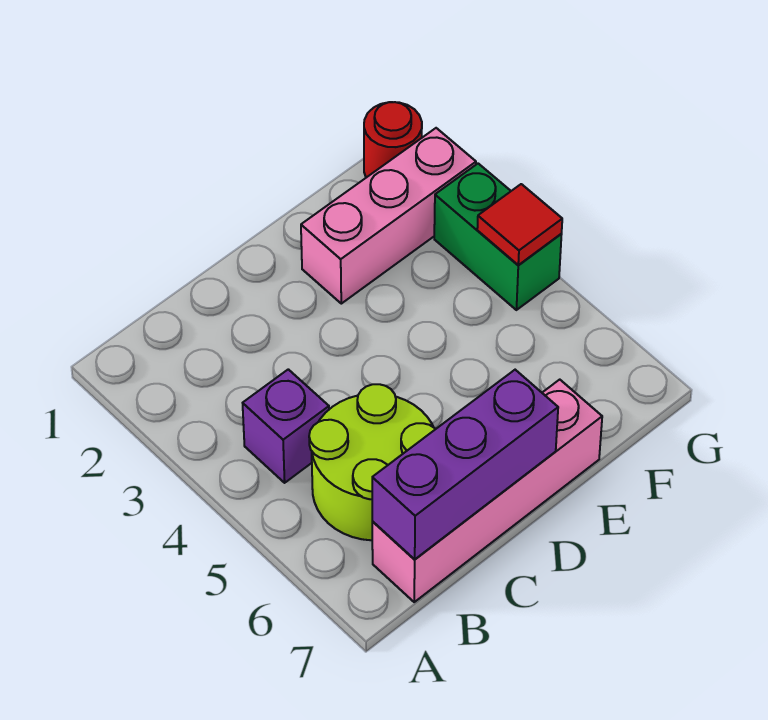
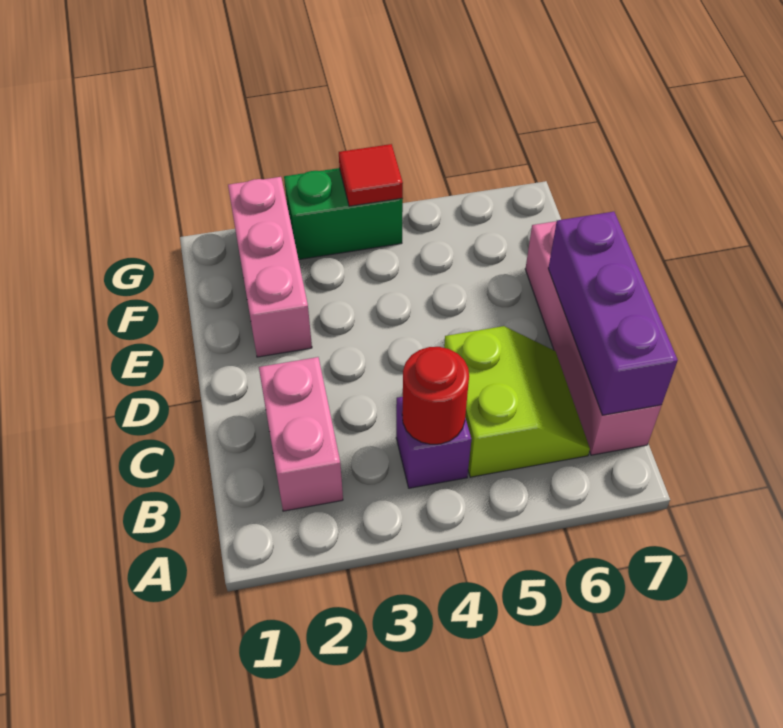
none -> pink 1x2 brick [259,357,343,511]
lime 2x2 round brick [309,384,435,540] -> lime 2x2 slope [444,326,590,477]
red 1x1 round brick [364,102,422,178] -> red 1x1 round brick moved to [402,347,469,444]

